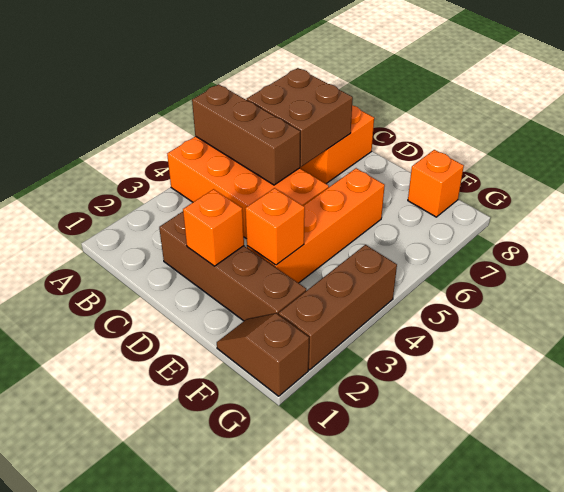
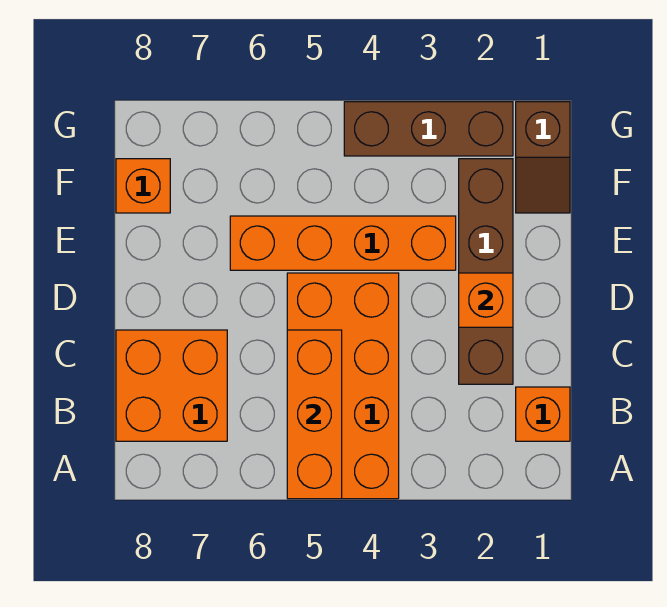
brown 1x3 brick [192,84,300,185] -> orange 1x3 brick [287,330,342,499]
brown 2x2 brick [247,68,353,167] -> none
orange 1x1 brick [245,188,305,265] -> orange 1x1 brick moved to [516,387,570,441]

